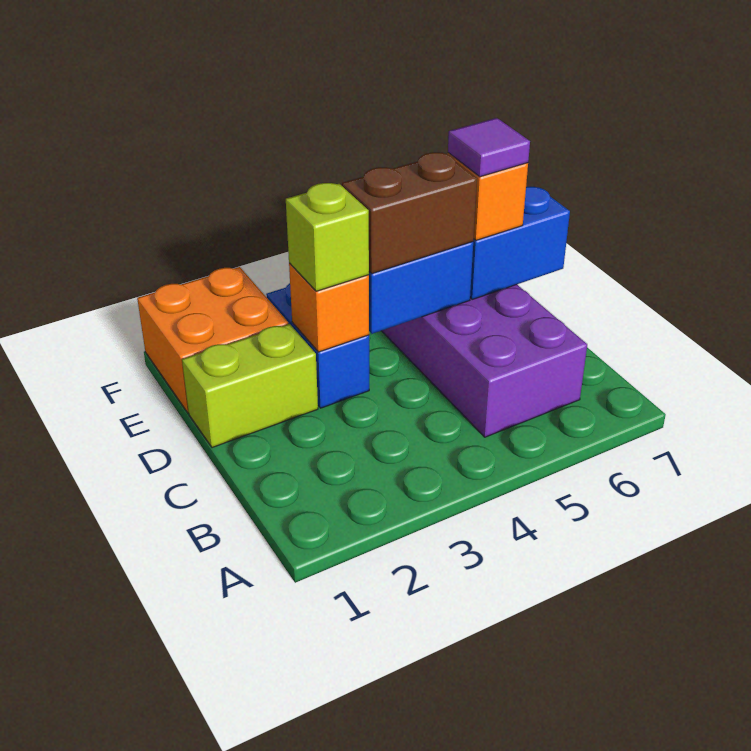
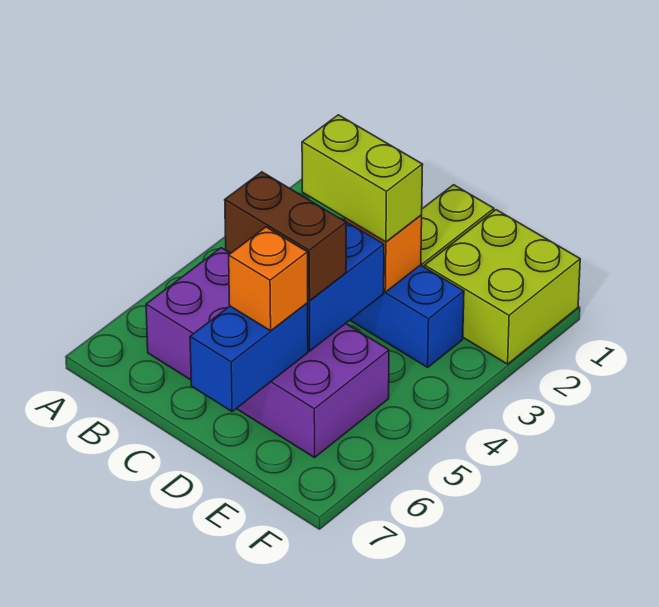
lime 1x1 brick [286,183,369,291] -> lime 1x2 brick [302,115,423,242]
brown 1x2 brick [342,152,477,274] -> brown 1x2 brick turned to [225,172,346,301]
purple 1x1 tile [448,118,530,177] -> none
orange 2x2 brick [137,267,288,413] -> lime 2x2 brick [425,210,580,364]

